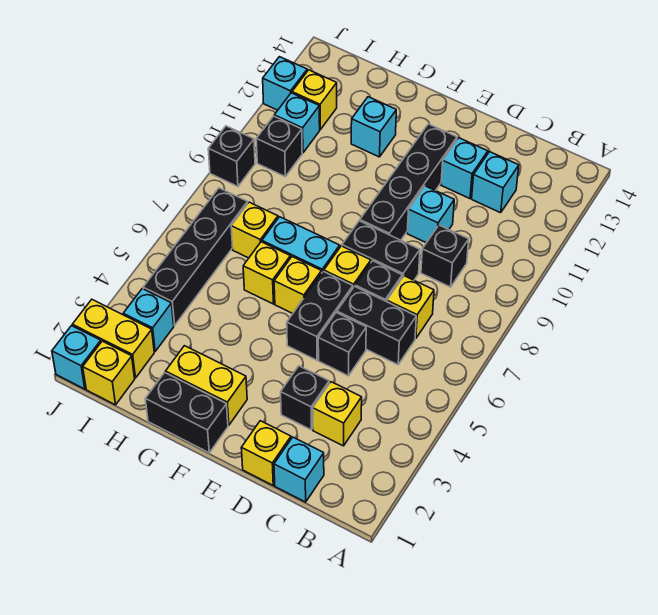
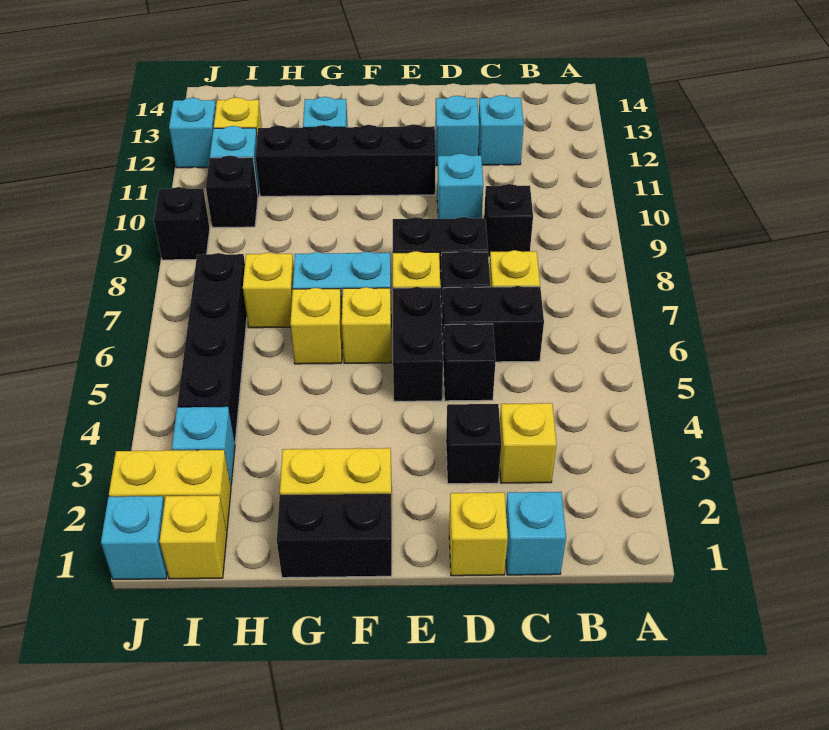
black 1x4 brick [360,124,457,240] -> black 1x4 brick turned to [255,124,436,196]

